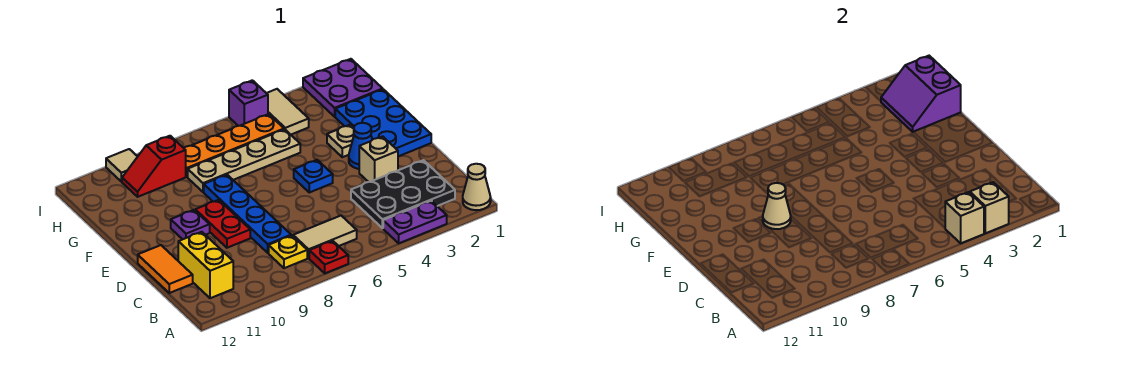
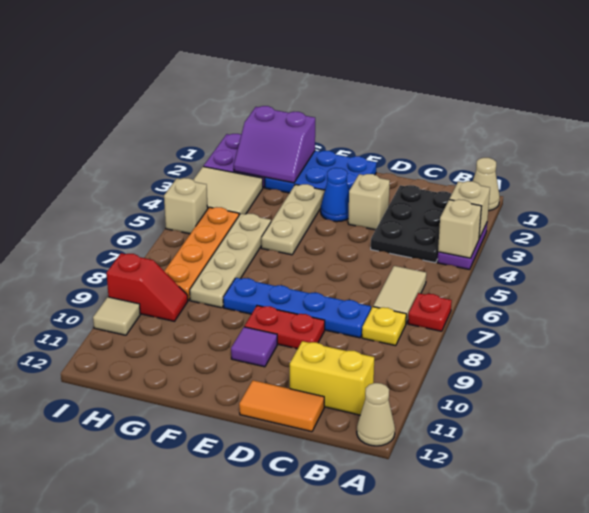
blue 1x1 plate [294,160,333,192] -> none
tan 1x1 cone [763,183,791,229] -> tan 1x1 cone moved to [357,383,395,446]
purple 1x1 plate [171,210,210,239] -> purple 1x1 tile [231,327,277,367]
tan 1x1 plate [327,125,354,157] -> tan 1x3 plate [261,184,325,255]
tan 1x2 tile [267,89,309,134] -> tan 2x2 tile [193,167,263,215]
red 1x2 slope [122,136,186,197] -> red 1x2 slope turned to [107,253,188,321]
purple 1x1 brick [229,80,268,126] -> tan 1x1 brick [164,178,208,234]

